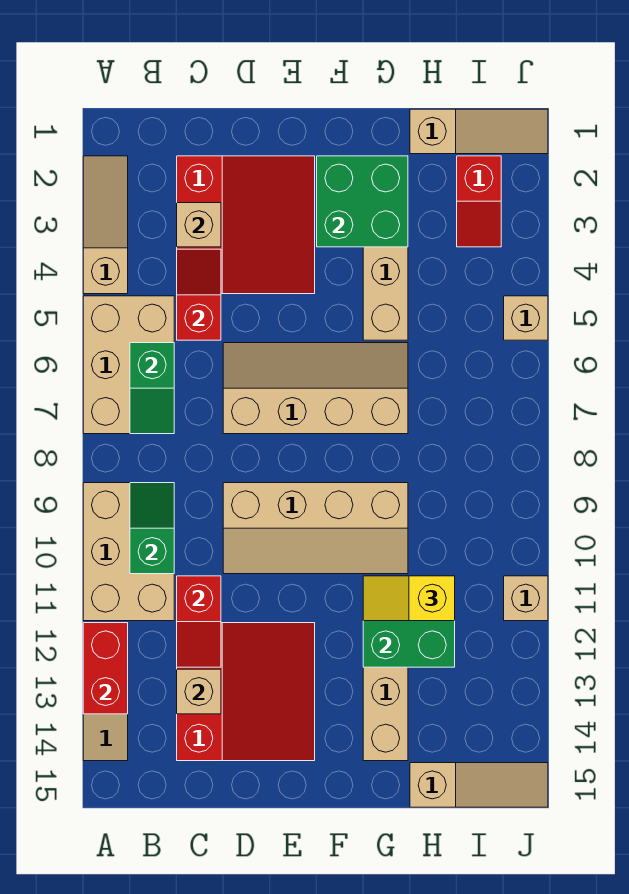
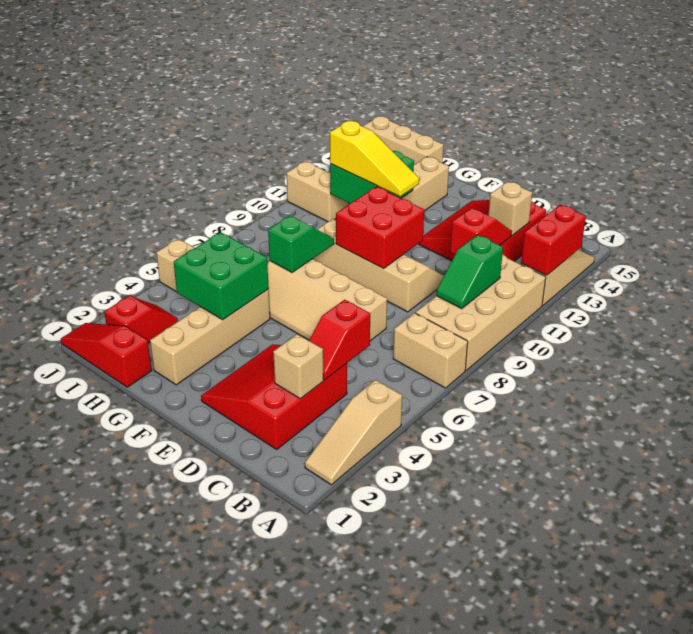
tan 2x3 brick [83,296,174,434] -> tan 1x2 brick [393,313,468,388]
tan 2x3 brick [83,483,174,621] -> tan 2x4 brick [416,254,546,370]
green 1x2 slope [130,343,174,434] -> green 1x2 slope moved to [268,216,334,272]
none -> red 2x2 brick [336,187,424,269]
green 2x2 brick [317,156,408,247] -> green 2x2 brick moved to [174,232,269,320]
yellow 1x2 slope [363,576,455,621] -> yellow 1x3 slope [330,121,419,196]
tan 1x3 slope [410,109,548,154] -> red 1x3 slope [61,323,152,387]
tan 1x3 slope [410,763,548,807] -> tan 1x3 brick [363,116,444,165]
tan 1x1 brick [504,576,548,621] -> tan 1x2 brick [287,161,348,222]

